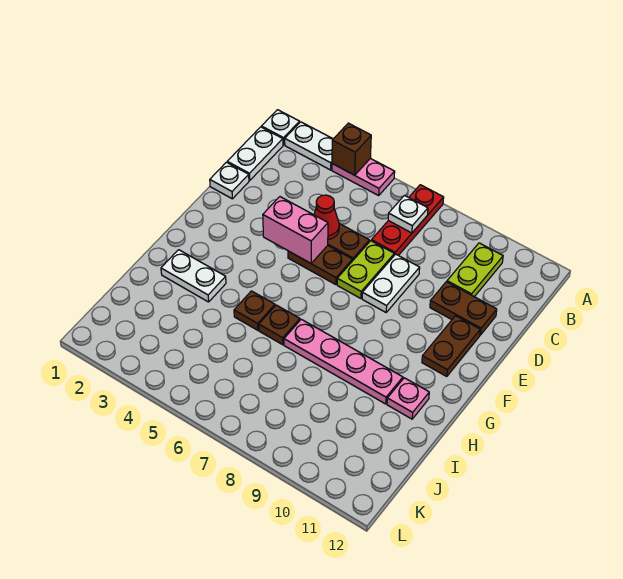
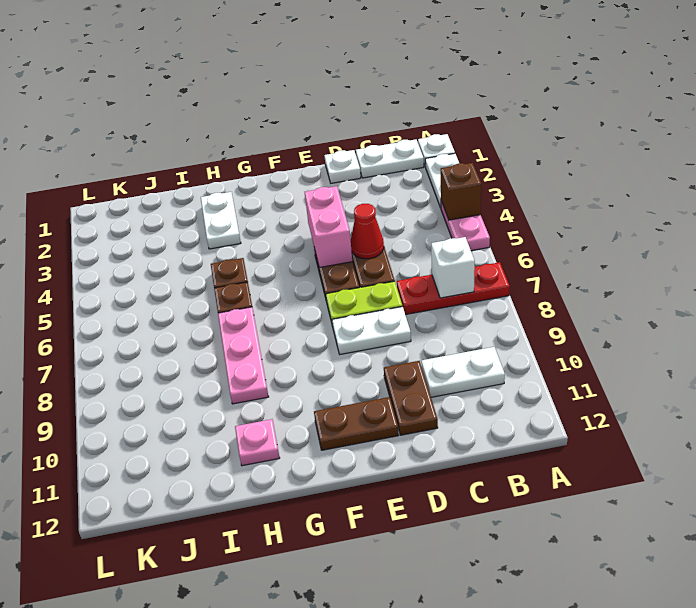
white 1x1 plate [388,195,428,233] -> white 1x1 brick [431,237,475,298]
lime 1x2 plate [447,243,503,297] -> white 1x2 plate [421,347,505,397]
pink 1x4 plate [284,319,403,404] -> pink 1x3 plate [218,307,269,404]

